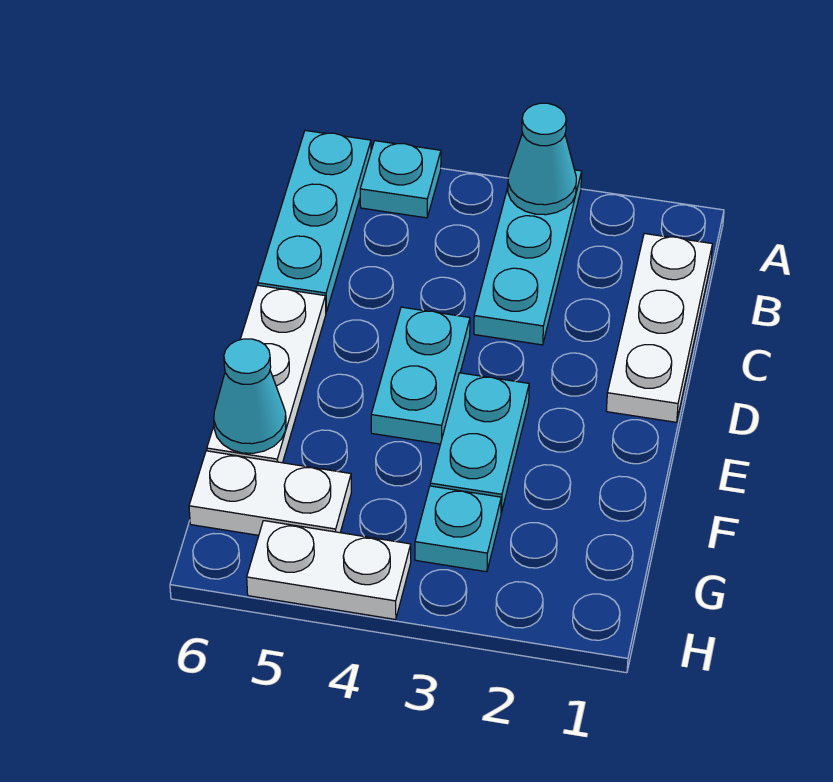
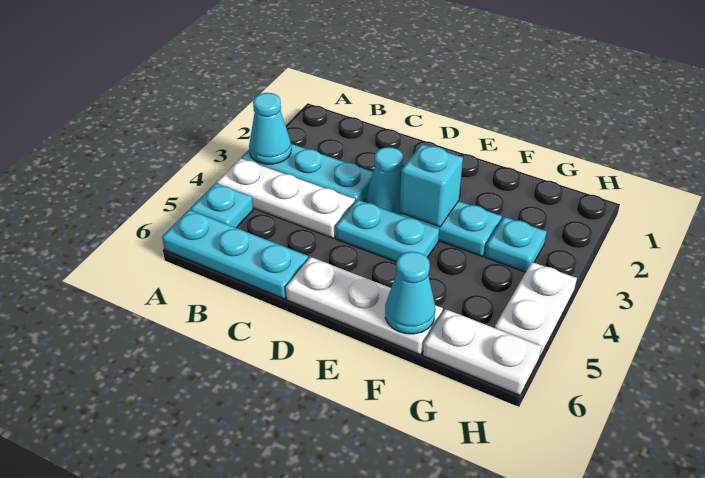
white 1x3 plate [606,234,712,422] -> white 1x3 plate moved to [217,158,355,238]
none -> cyan 1x1 cone [366,147,403,214]
none -> cyan 1x1 brick [399,144,463,227]
white 1x2 plate [189,451,351,535] -> white 1x2 plate turned to [423,309,542,395]

